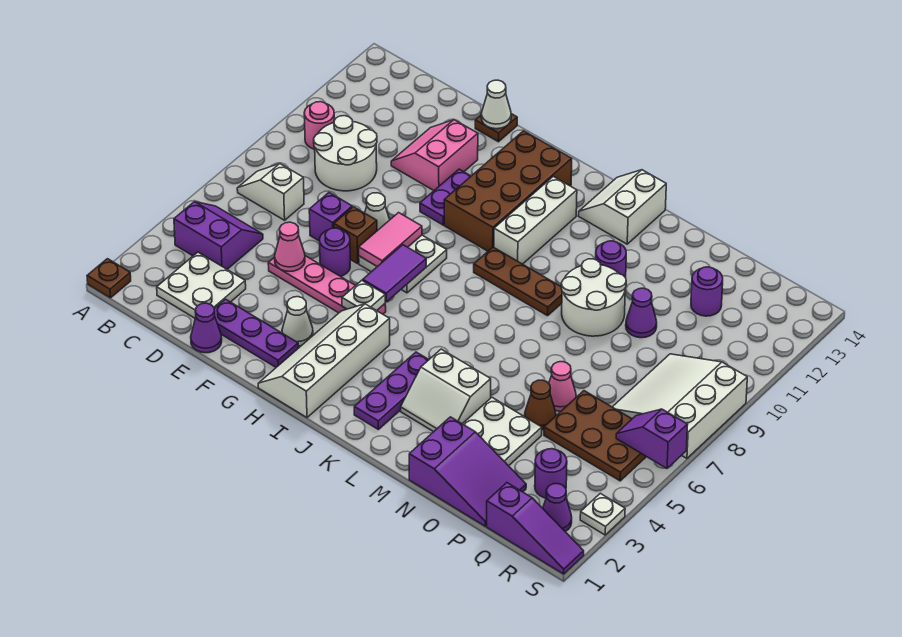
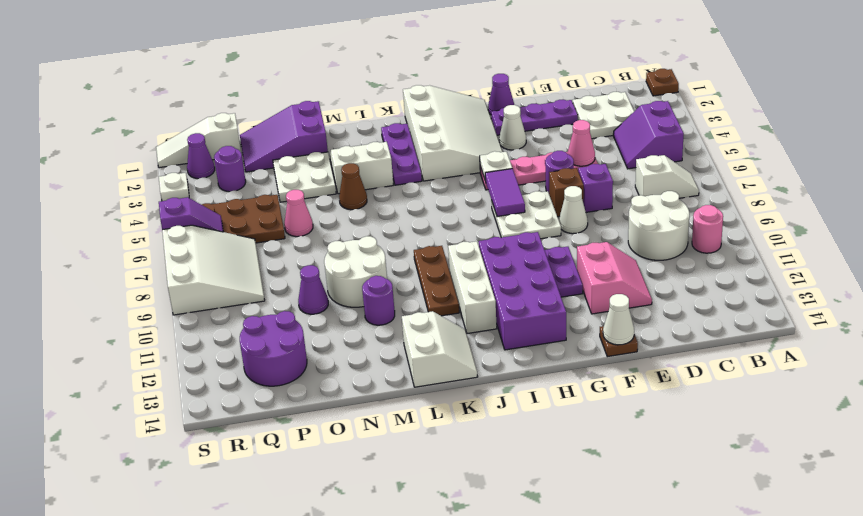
purple 2x2 slope [174,202,263,269] -> purple 2x2 slope turned to [613,101,684,169]
purple 1x1 cone [191,303,222,353] -> purple 1x1 cone moved to [488,74,514,115]
pink 1x2 tile [359,213,422,267] -> none
white 2x4 slope [258,304,390,417] -> white 3x4 slope [403,85,503,181]
brown 2x4 brick [444,131,572,251] -> purple 2x4 brick [479,232,566,350]
brown 1x3 plate [474,247,562,316] -> brown 1x3 plate turned to [414,246,459,316]
brown 1x1 cone [525,380,556,430] -> brown 1x1 cone moved to [339,163,367,210]
purple 1x1 round brick [691,267,723,316] -> purple 2x2 round brick [240,311,307,386]
purple 1x3 slope [487,483,584,574] -> white 1x3 slope [156,113,241,168]

